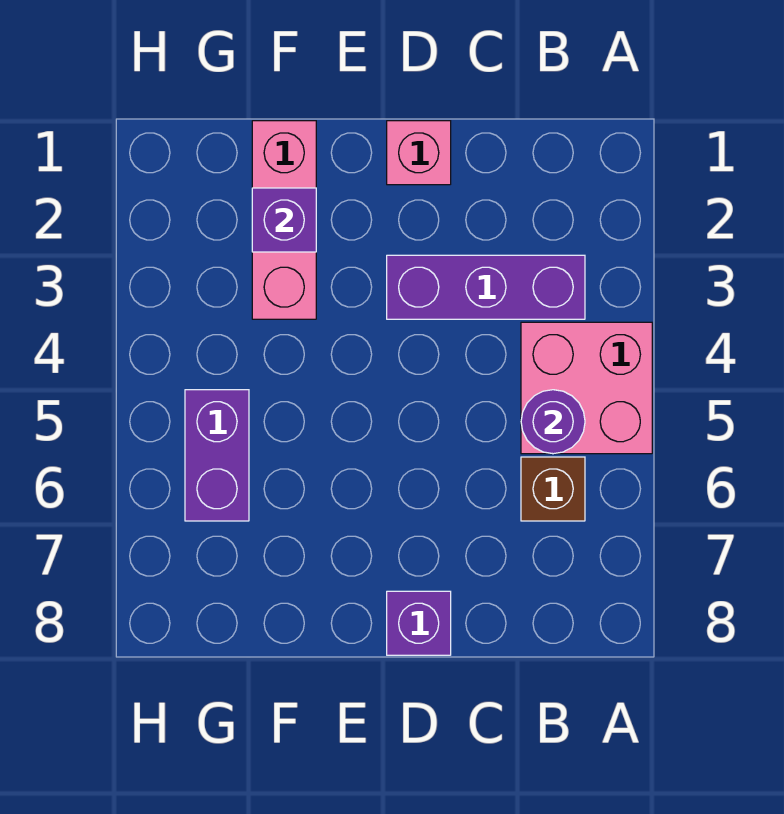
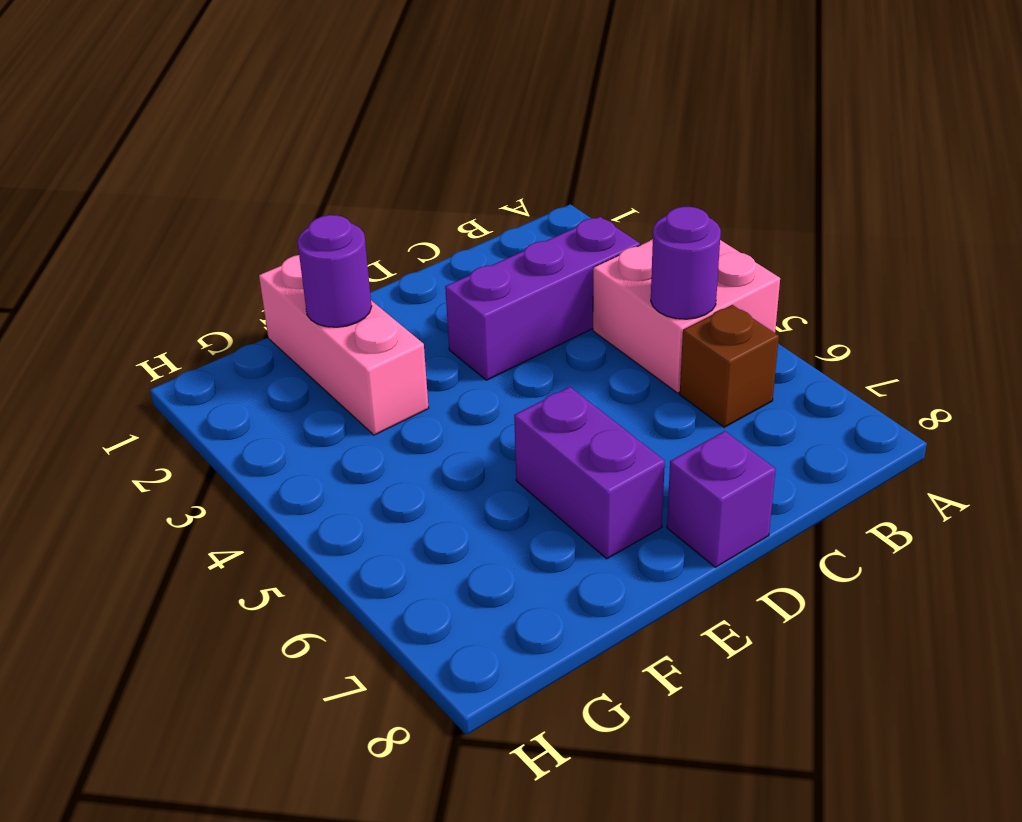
pink 1x1 brick [387,121,451,185] -> none
purple 1x1 brick [252,188,316,252] -> purple 1x1 round brick [297,215,372,327]
purple 1x2 brick [185,390,249,521] -> purple 1x2 brick moved to [514,387,665,559]

